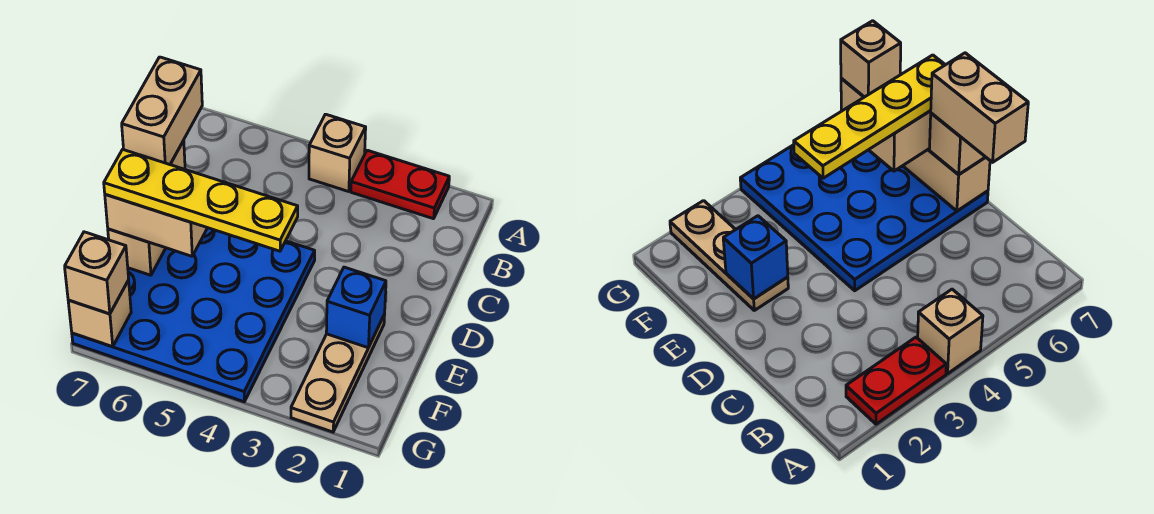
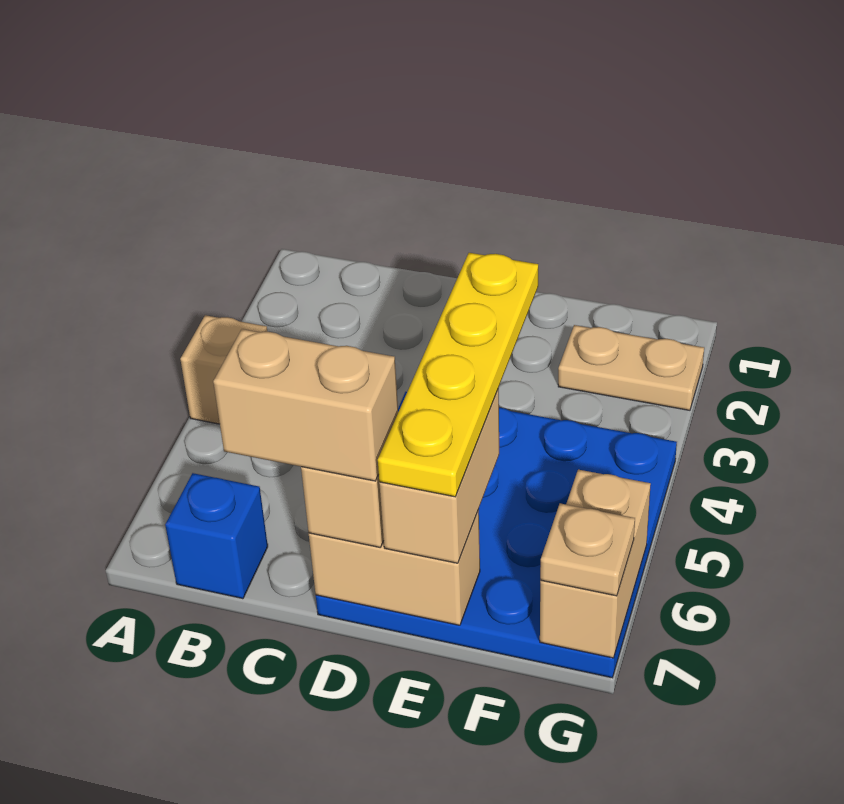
red 1x2 plate [351,150,449,219] -> none
tan 1x3 plate [291,314,385,432] -> tan 1x2 plate [558,325,704,410]
blue 1x1 brick [326,267,386,348] -> blue 1x1 brick moved to [165,473,268,599]
tan 1x1 brick [68,280,131,347] -> tan 1x2 brick [540,470,651,658]
tan 1x1 brick [65,232,129,314] -> tan 1x1 plate [540,503,635,596]

